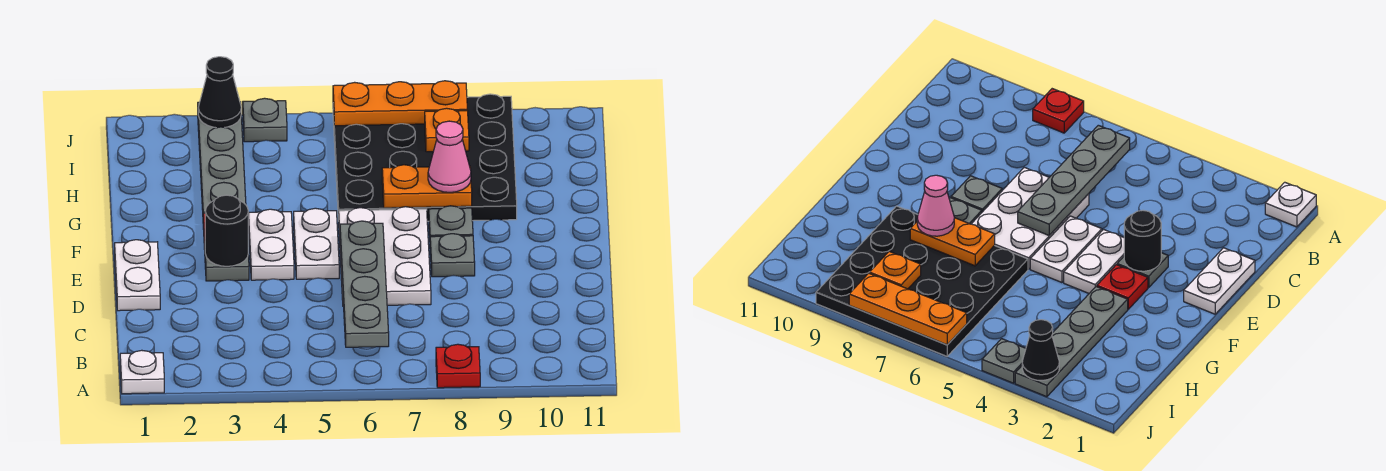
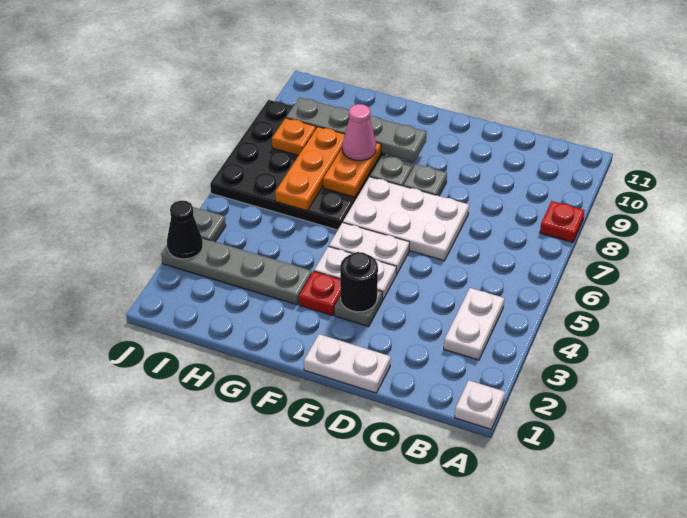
none -> white 1x2 plate [444,288,504,360]
grey 1x4 plate [340,221,389,347] -> grey 1x4 plate moved to [286,98,427,162]
orange 1x3 plate [333,81,467,126] -> orange 1x3 plate moved to [275,127,345,211]

